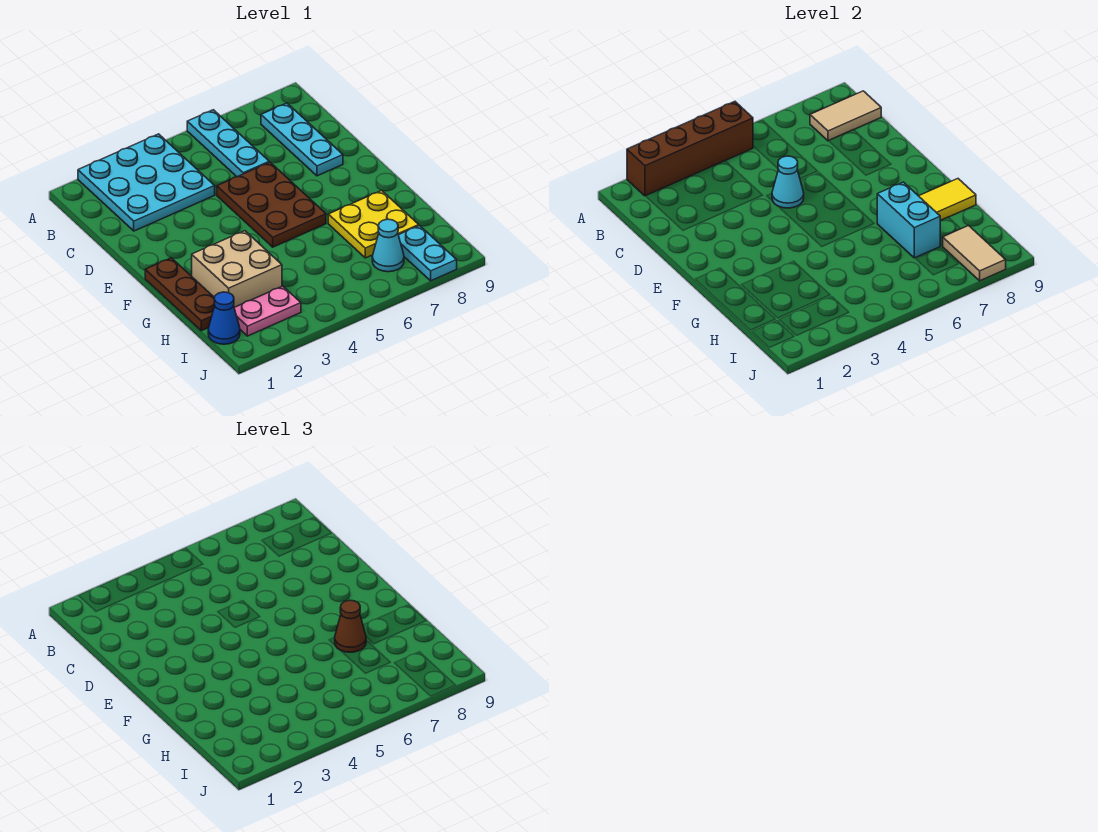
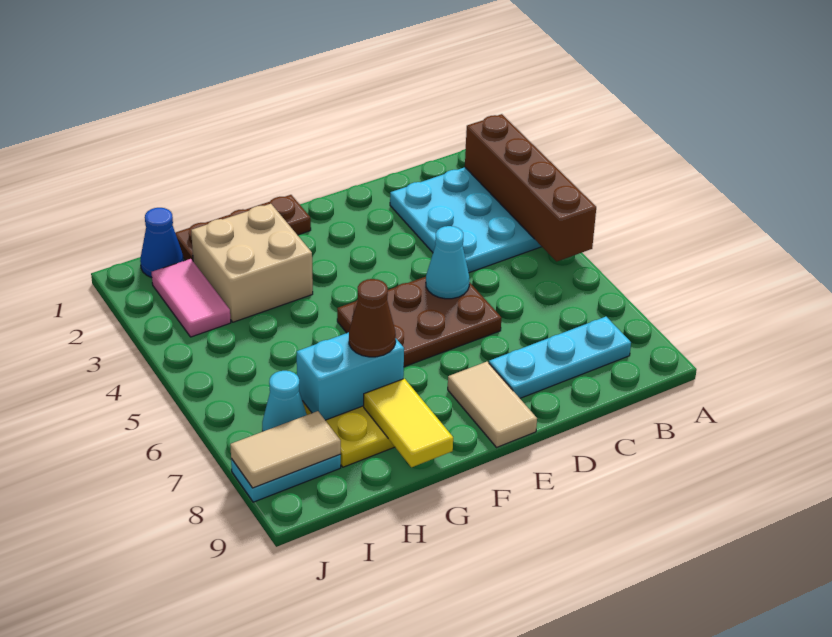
cyan 1x3 plate [187,110,269,177] -> none
tan 1x2 tile [810,91,881,141] -> tan 1x2 tile moved to [448,362,537,447]
pink 1x2 plate [234,286,301,336] -> pink 1x2 tile [152,259,231,337]

